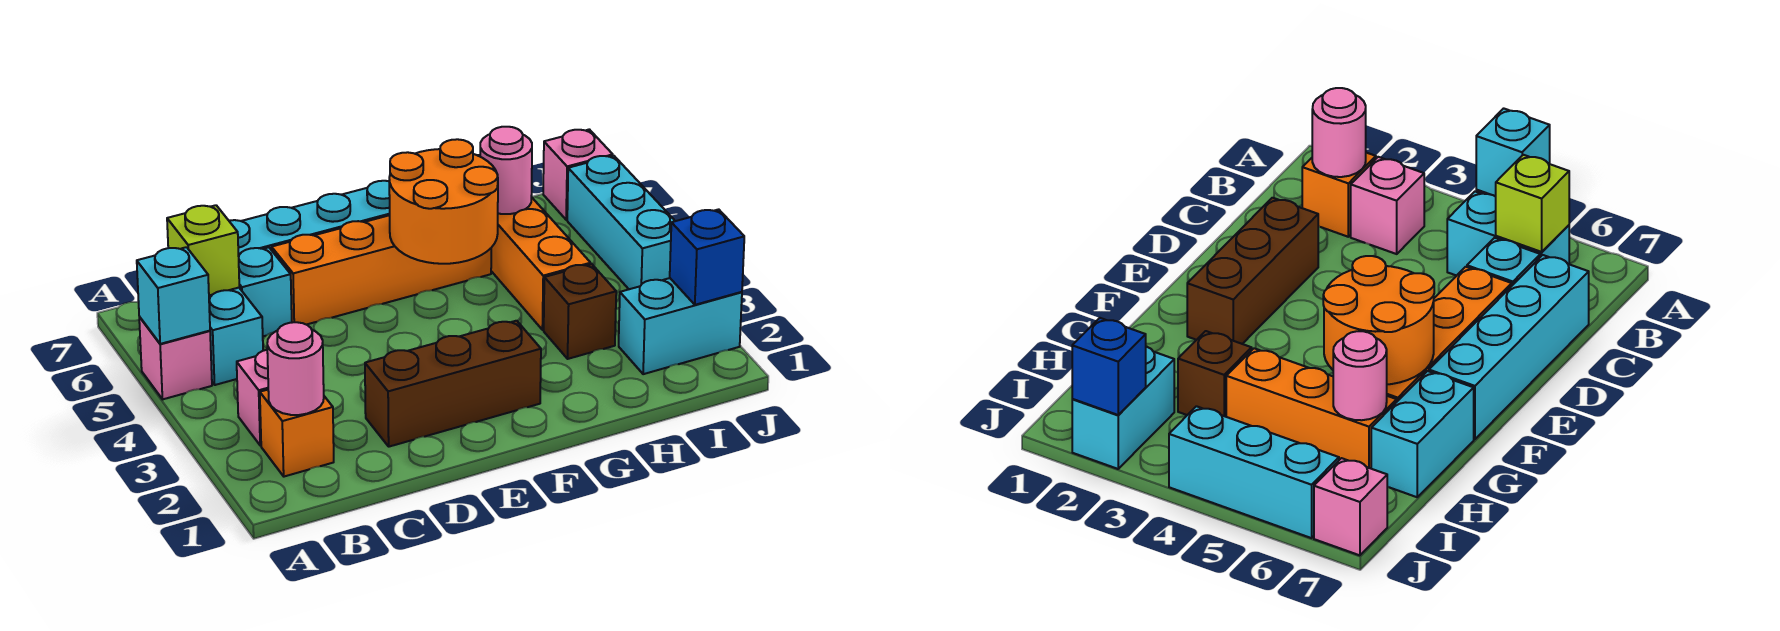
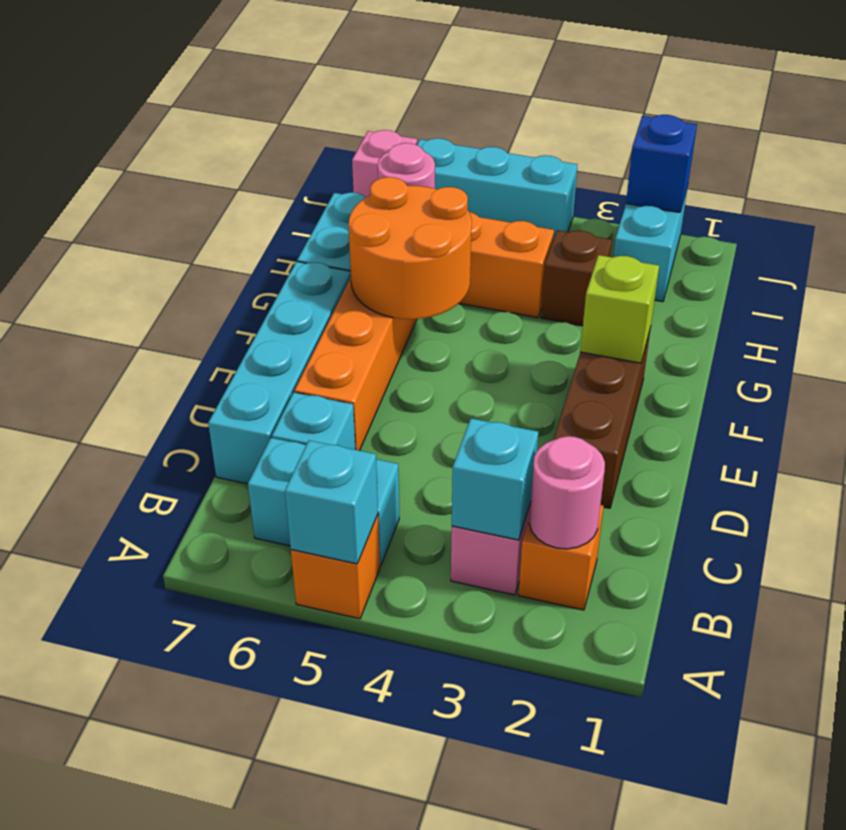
pink 1x1 brick [139,317,212,399] -> orange 1x1 brick [291,515,380,619]
none -> cyan 1x1 brick [452,418,538,540]
lime 1x1 brick [167,205,239,295] -> lime 1x1 brick moved to [580,255,659,363]

